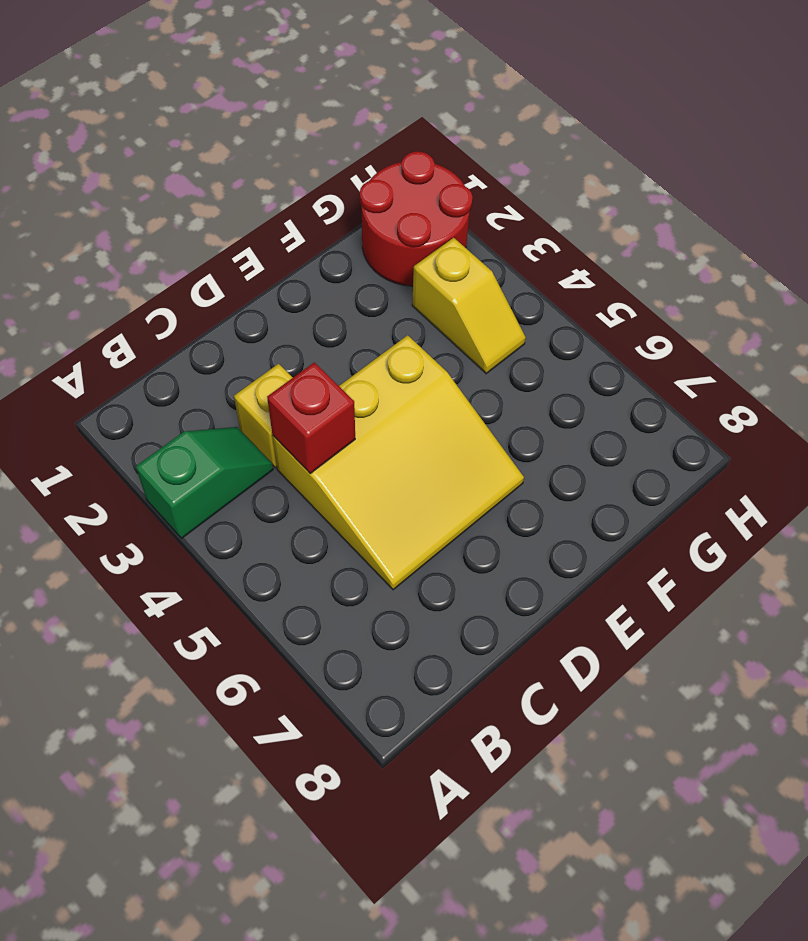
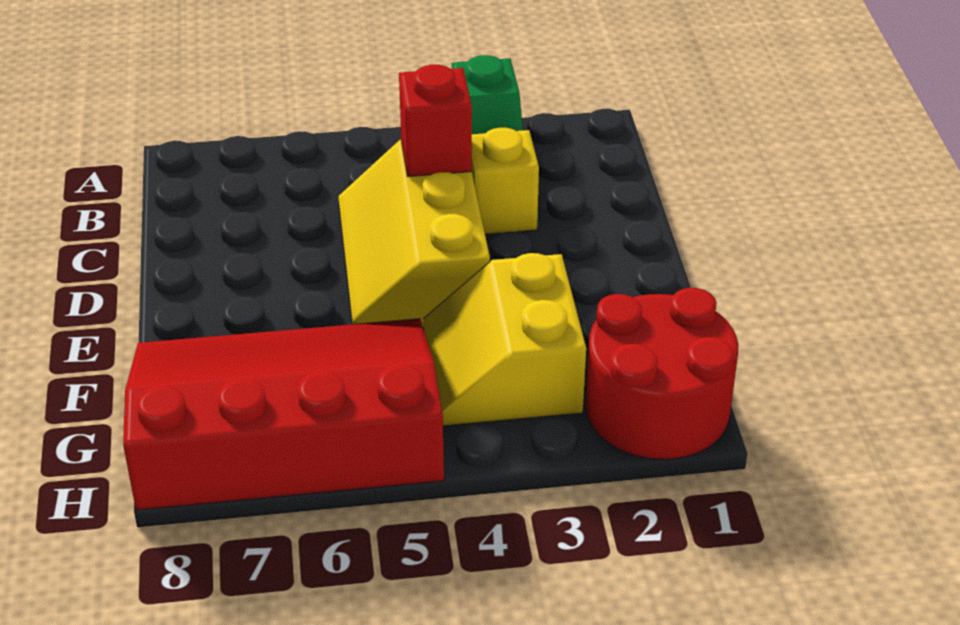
yellow 3x3 slope [273,335,524,590] -> yellow 2x3 slope [339,140,490,328]
none -> red 3x4 slope [123,319,444,510]
yellow 1x2 slope [412,238,526,374] -> yellow 2x2 slope [424,253,586,426]

